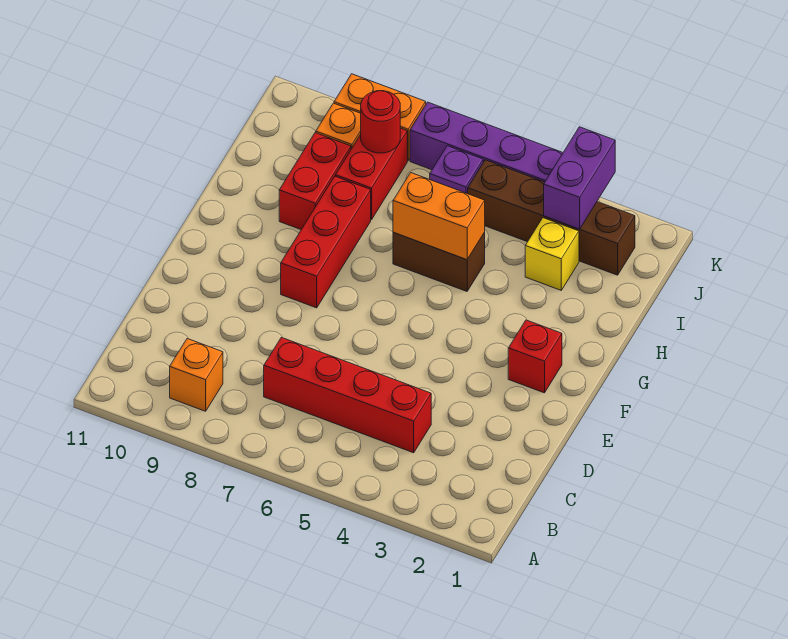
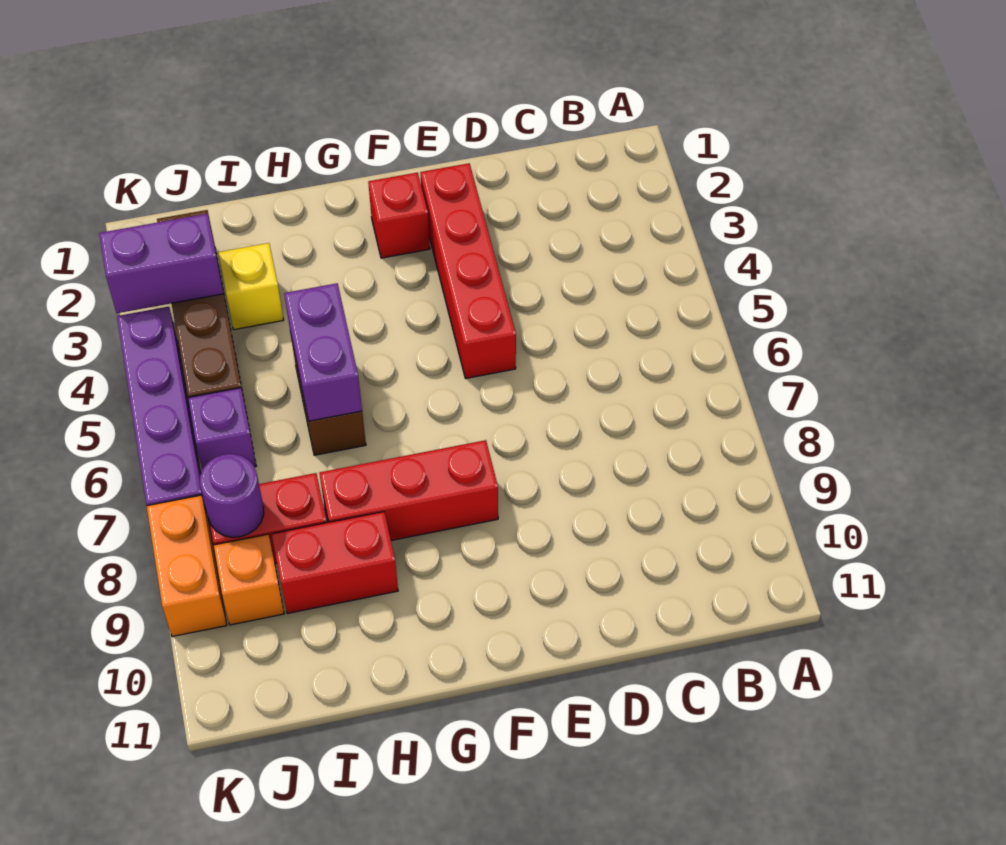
orange 1x1 brick [170,339,223,411] -> none
red 1x4 brick [264,337,431,453] -> red 1x4 brick moved to [420,163,516,379]
orange 1x2 brick [393,173,485,260] -> purple 1x2 brick [284,283,362,421]
red 1x1 round brick [361,91,400,153] -> purple 1x1 round brick [200,454,264,537]

